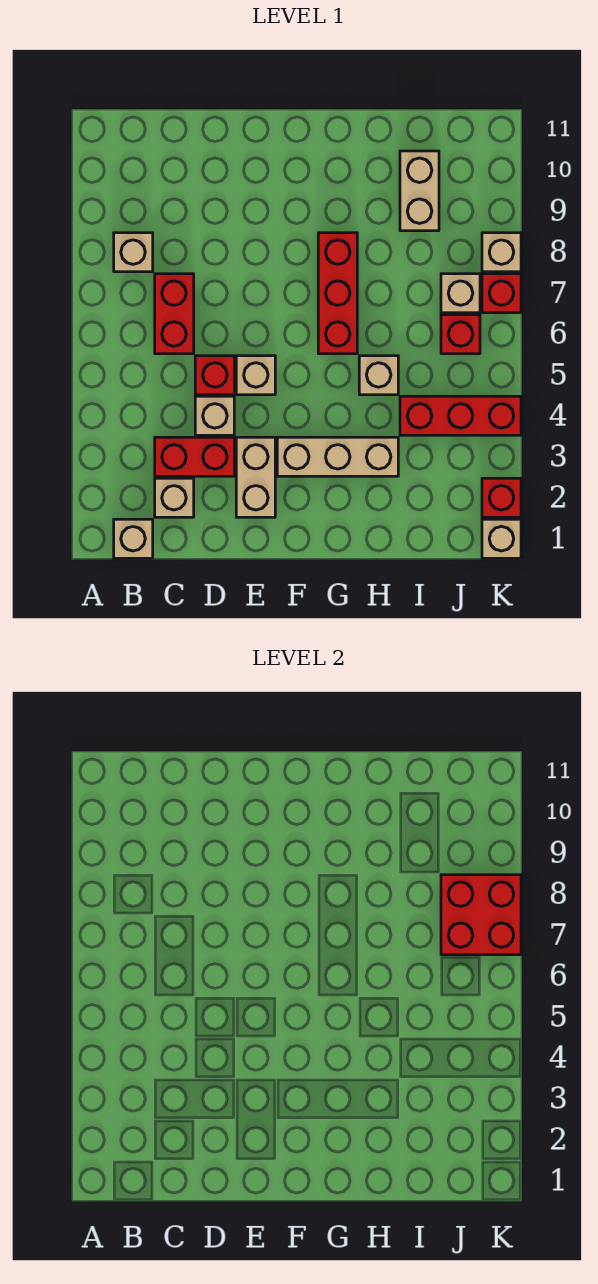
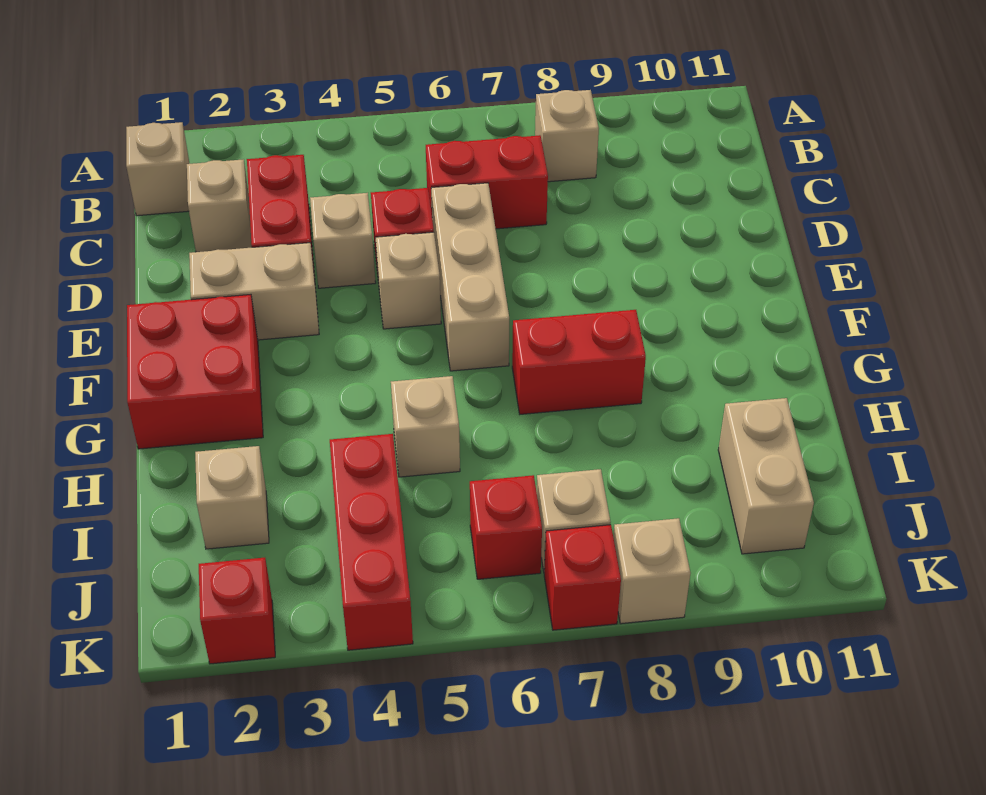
tan 1x3 brick [277,437,398,476] -> tan 1x3 brick moved to [431,183,509,371]
red 1x3 brick [318,233,357,354] -> red 1x2 brick [512,310,646,414]
tan 1x2 brick [400,151,439,231] -> tan 1x2 brick turned to [718,398,814,554]
red 2x2 brick [441,875,521,955] -> red 2x2 brick moved to [127,295,263,449]
tan 1x1 brick [482,519,521,558] -> tan 1x1 brick moved to [195,446,269,549]

